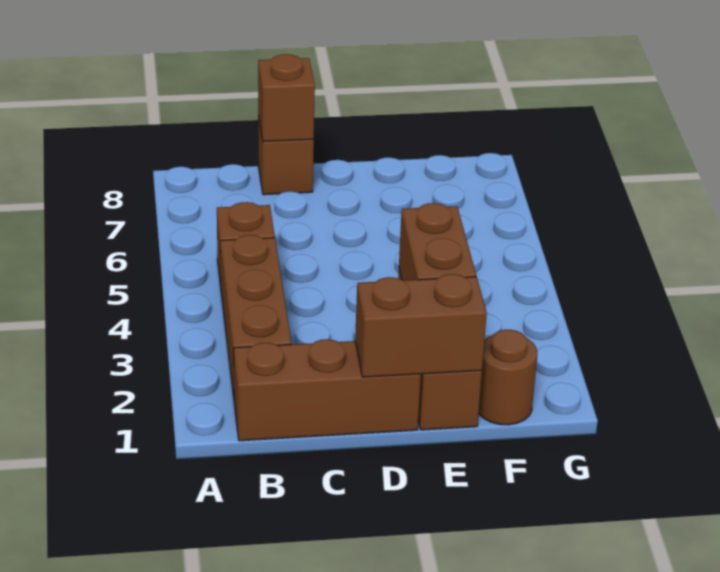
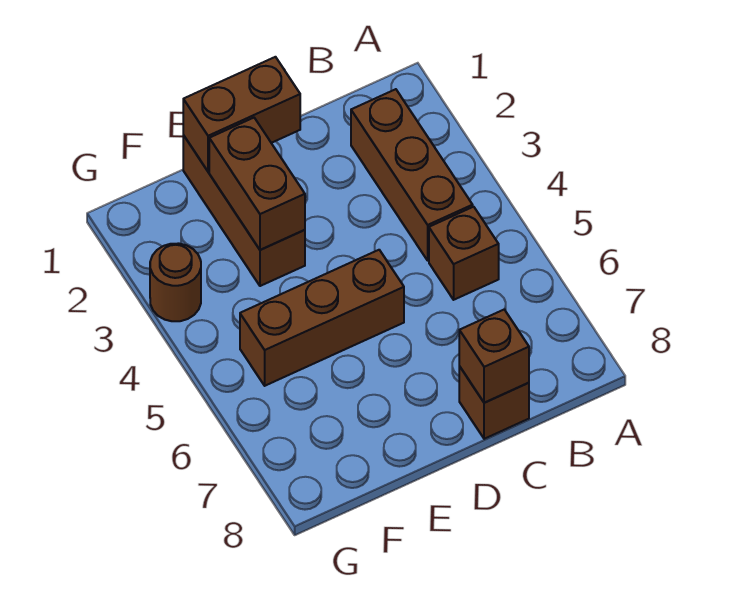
brown 1x3 brick [234,339,421,441] -> brown 1x3 brick moved to [240,250,404,386]
brown 1x1 round brick [478,330,537,425] -> brown 1x1 round brick moved to [150,243,201,321]

